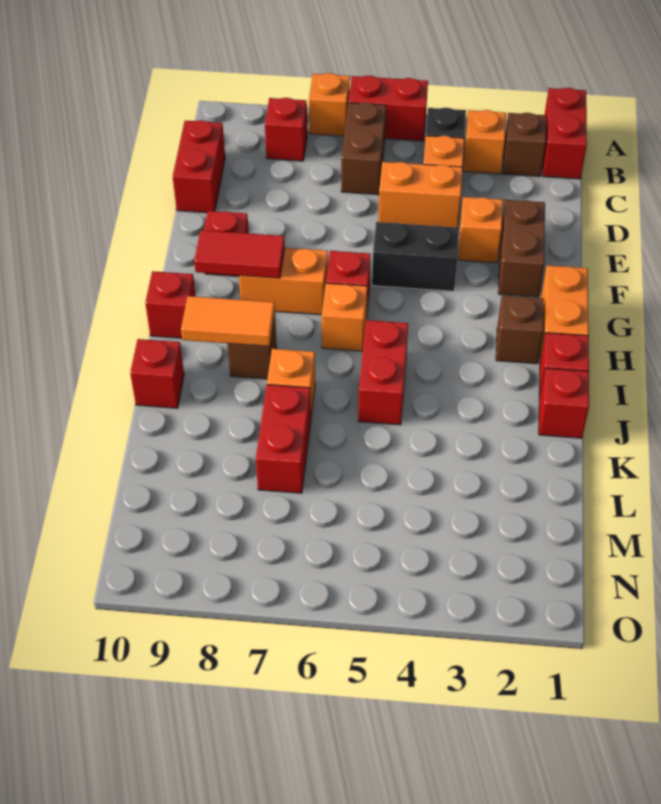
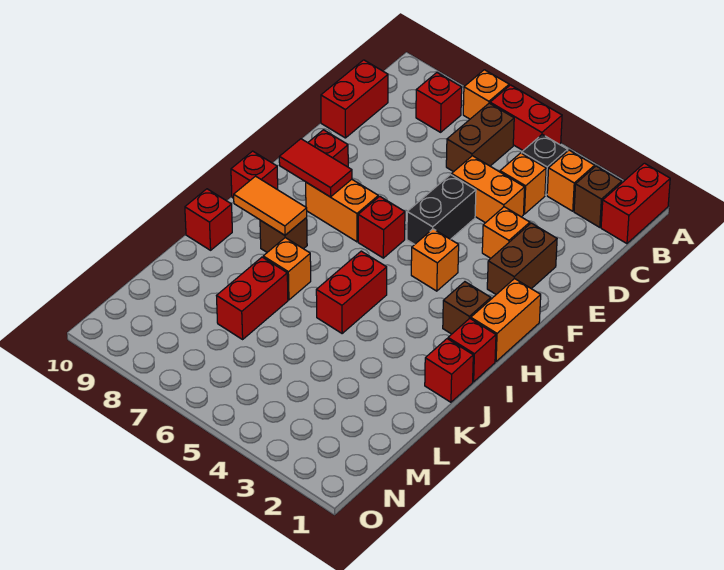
black 1x2 brick [372,222,459,291] -> black 1x2 brick turned to [407,175,476,244]
orange 1x1 brick [322,283,367,351] -> orange 1x1 brick moved to [411,229,459,291]

